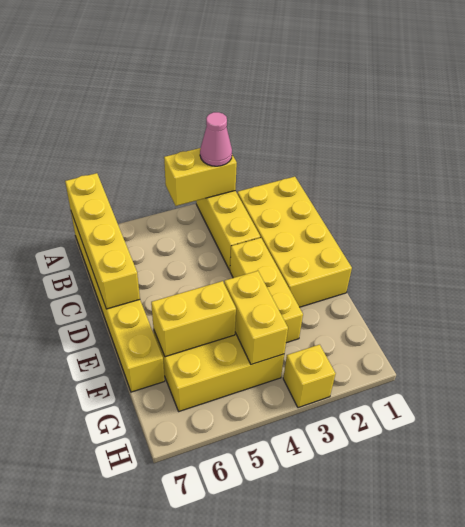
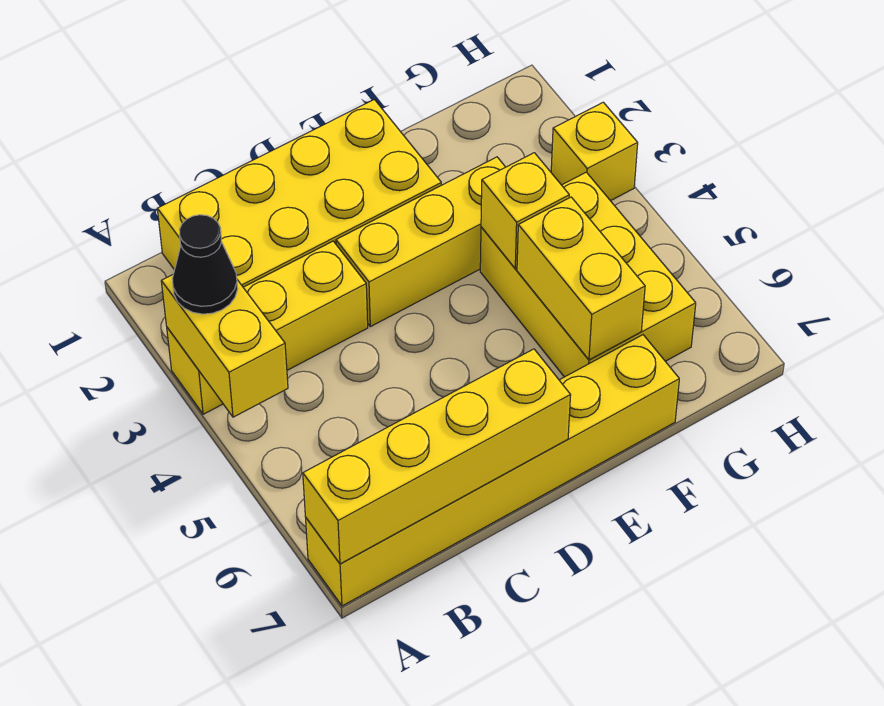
pink 1x1 cone [200,112,232,166] -> black 1x1 cone [172,215,238,314]
yellow 1x2 brick [224,271,288,365] -> yellow 1x1 brick [481,153,569,268]

